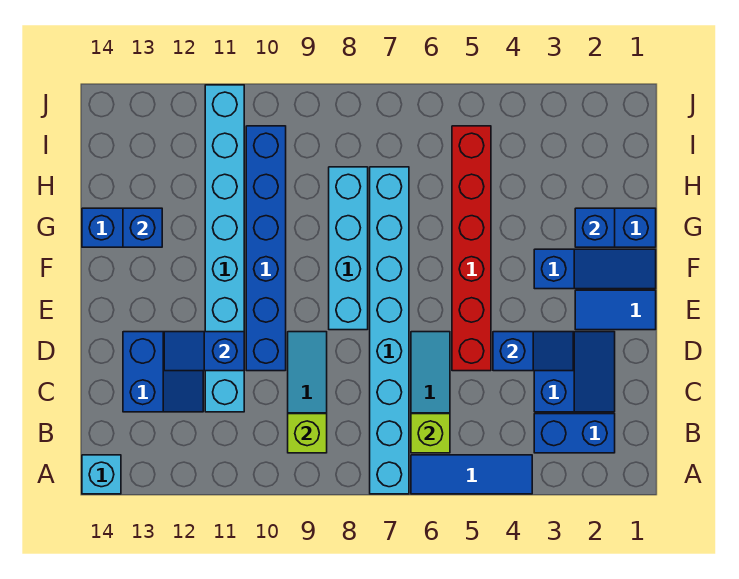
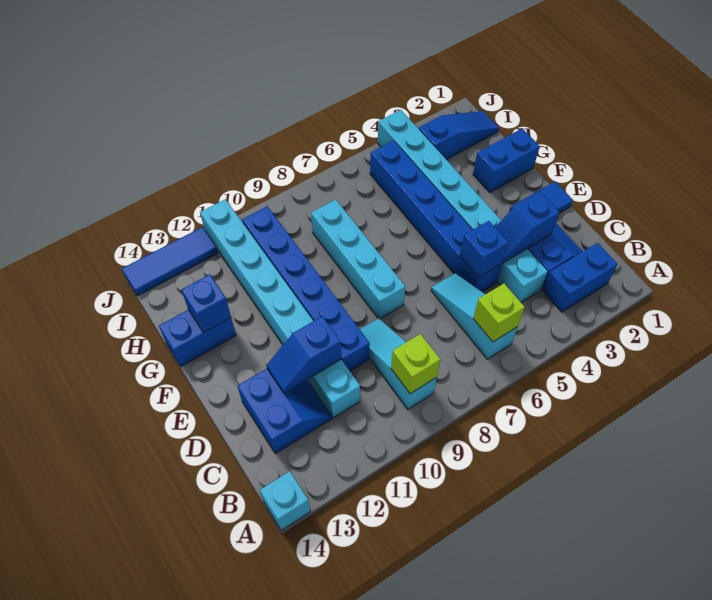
blue 1x3 tile [411,455,532,494] -> blue 1x3 tile moved to [122,227,218,296]
cyan 1x8 brick [370,167,409,494] -> cyan 1x8 brick moved to [378,110,548,302]
blue 1x2 slope [493,332,573,371] -> blue 1x2 slope turned to [495,192,560,262]
red 1x6 brick [452,126,491,371] -> blue 1x6 brick [370,140,502,292]
blue 1x3 slope [534,249,656,289] -> blue 1x3 slope moved to [419,111,499,160]
blue 1x1 brick [575,208,615,247] -> blue 1x1 brick moved to [460,221,508,278]

